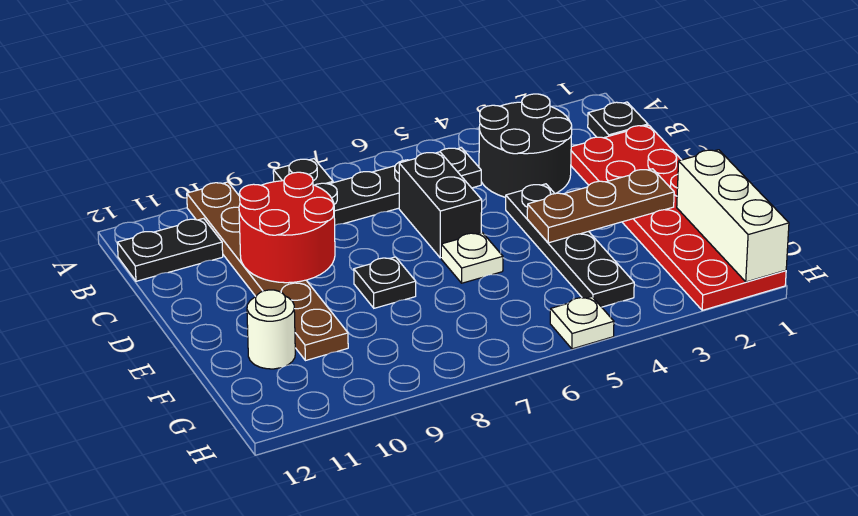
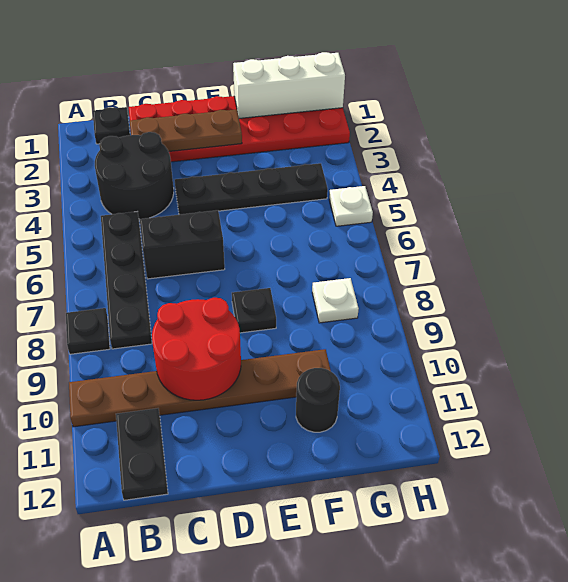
brown 1x3 plate [527,169,674,243] -> brown 1x3 plate turned to [130,109,242,152]
white 1x1 plate [441,233,503,283] -> white 1x1 plate moved to [312,278,359,323]
white 1x1 round brick [247,290,295,369] -> black 1x1 round brick [296,368,340,432]

